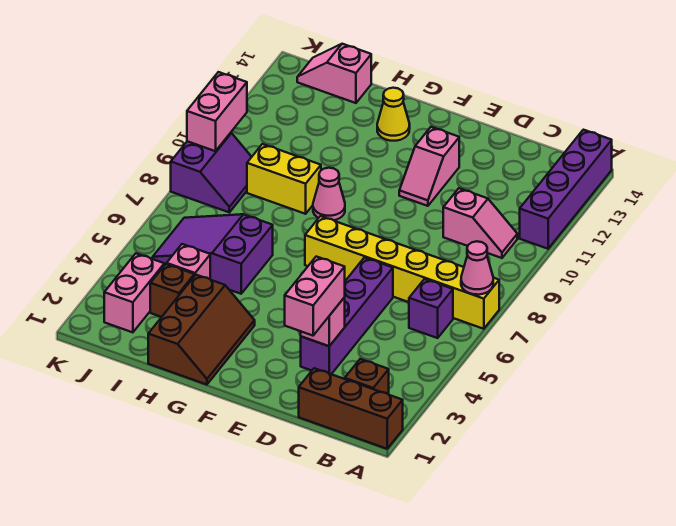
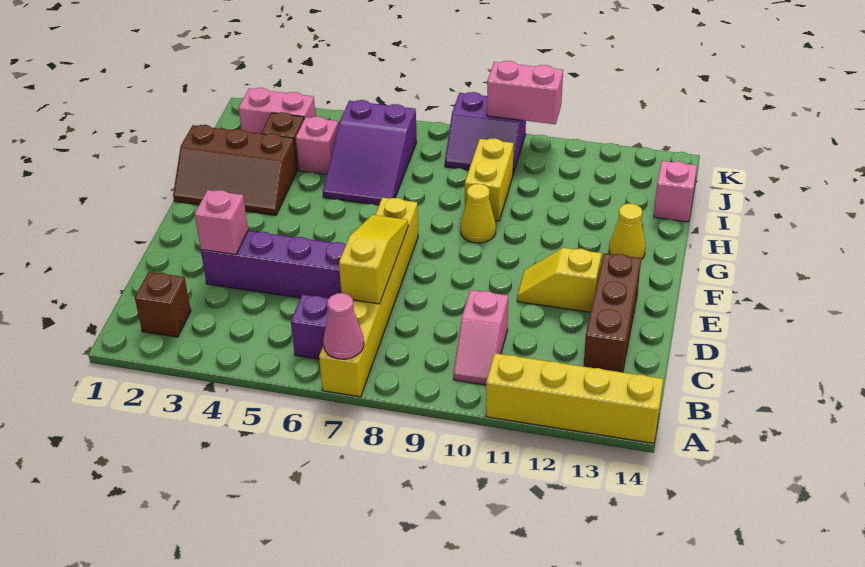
brown 1x3 brick [299,368,403,449] -> brown 1x3 brick moved to [583,253,641,372]
purple 1x4 brick [520,130,612,249] -> yellow 1x4 brick [486,353,663,443]
none -> yellow 1x3 slope [339,215,408,304]
pink 1x2 brick [285,256,345,336] -> none
pink 1x2 slope [399,127,459,206] -> yellow 1x2 slope [517,248,601,312]
pink 1x1 cone [313,168,345,220] -> yellow 1x1 cone [460,184,496,243]
purple 2x3 slope [153,214,273,294] -> purple 2x3 slope turned to [323,100,417,205]

